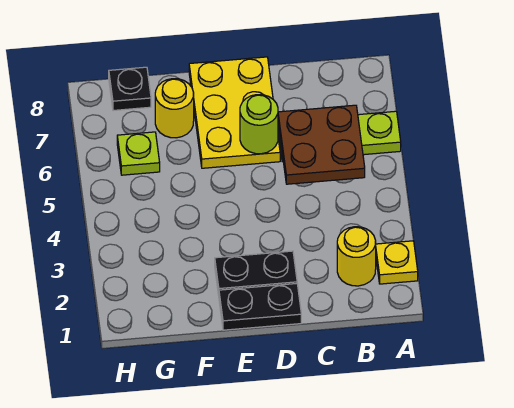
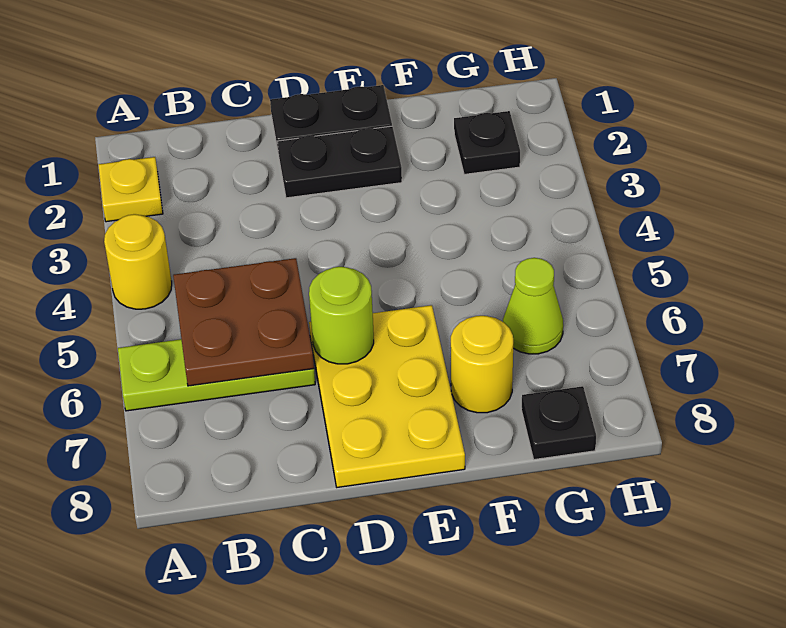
yellow 1x1 round brick [337,227,376,286] -> yellow 1x1 round brick moved to [104,214,172,309]
none -> black 1x1 plate [454,111,520,174]
lime 1x1 plate [117,132,160,175] -> lime 1x1 cone [503,258,563,354]

